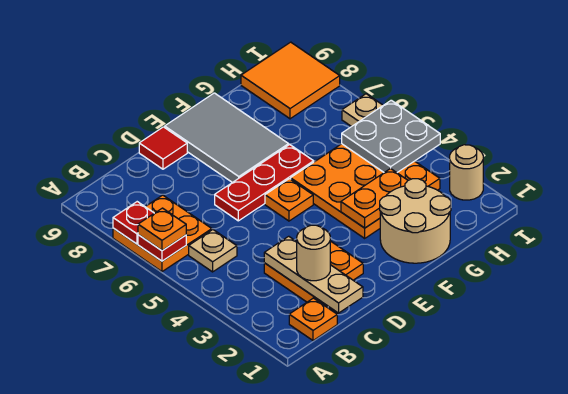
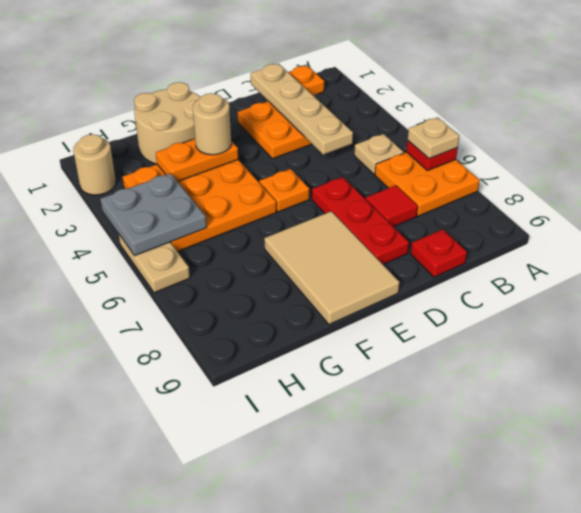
orange 1x1 plate [138,208,186,251] -> tan 1x1 plate [408,117,459,159]
red 1x1 plate [113,202,154,244] -> red 1x1 plate moved to [411,229,467,277]
tan 1x3 plate [264,236,363,313] -> tan 1x4 plate [251,64,353,155]
tan 1x1 round brick [297,225,330,281] -> tan 1x1 round brick moved to [193,93,231,155]
red 1x3 plate [215,145,314,221] -> red 1x3 plate turned to [312,177,409,264]
red 1x1 tile [139,127,187,169] -> red 1x1 tile moved to [366,185,418,227]
grey 2x3 tile [165,93,289,183] -> tan 2x3 tile [264,211,399,324]
orange 2x2 tile [241,42,340,119] -> none

